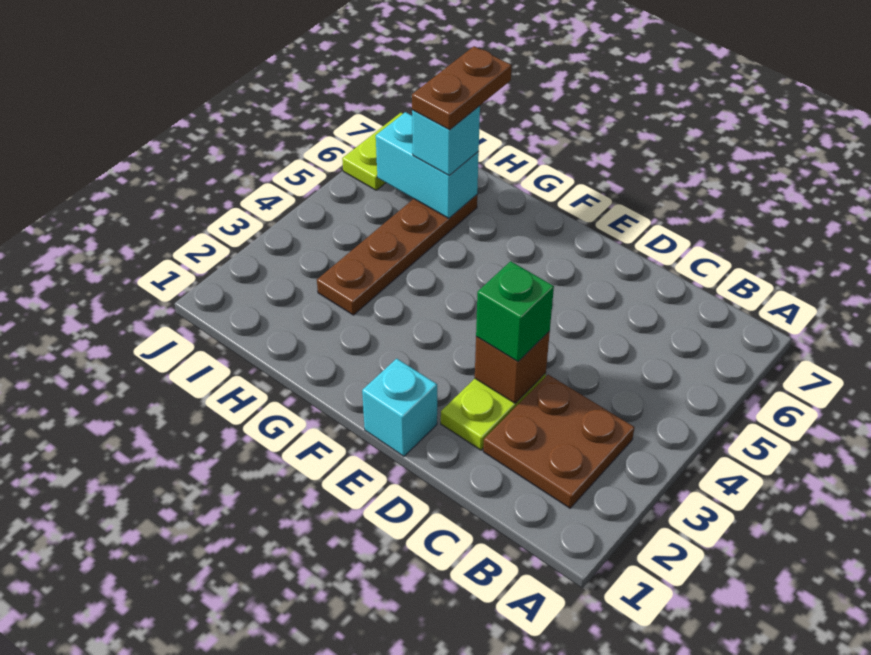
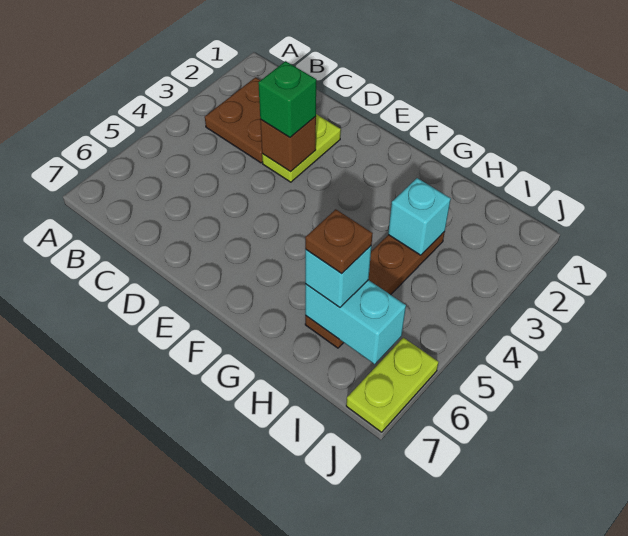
cyan 1x1 brick [362,359,437,456] -> cyan 1x1 brick moved to [388,178,451,255]
brown 1x2 plate [412,46,512,130] -> brown 1x1 plate [305,209,373,274]

